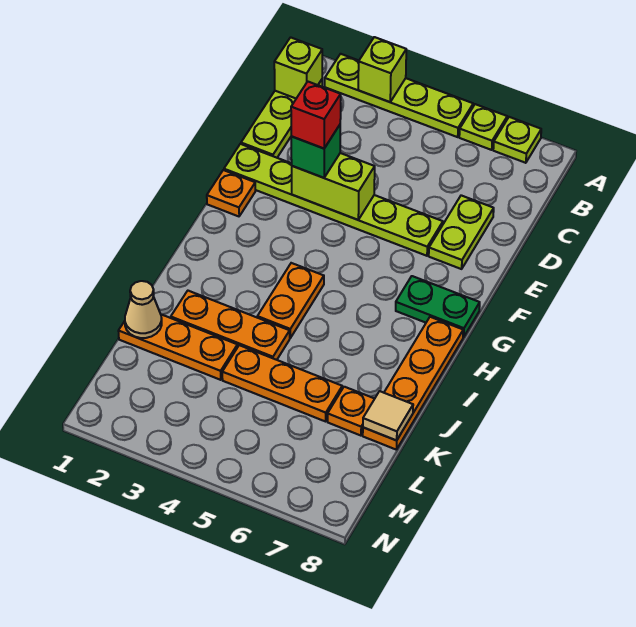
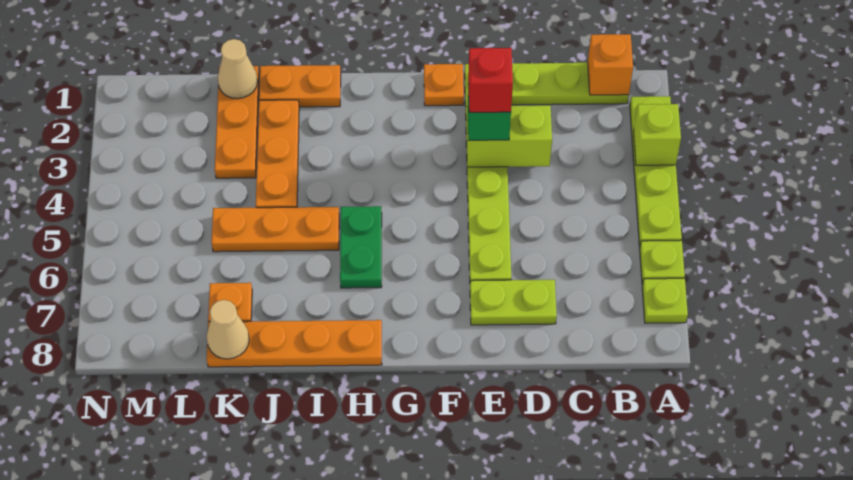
lime 1x1 brick [274,37,322,98] -> orange 1x1 brick [588,34,633,95]
lime 1x2 brick [292,153,375,220] -> lime 1x2 brick turned to [467,105,552,167]
green 1x2 plate [396,276,480,337] -> green 1x2 plate moved to [340,206,382,288]
orange 1x2 plate [257,263,324,338] -> orange 1x2 plate moved to [259,65,341,107]
orange 1x3 plate [222,345,342,421] -> orange 1x3 plate turned to [212,207,339,252]
tan 1x1 tile [363,391,413,440] -> tan 1x1 cone [207,300,249,359]

